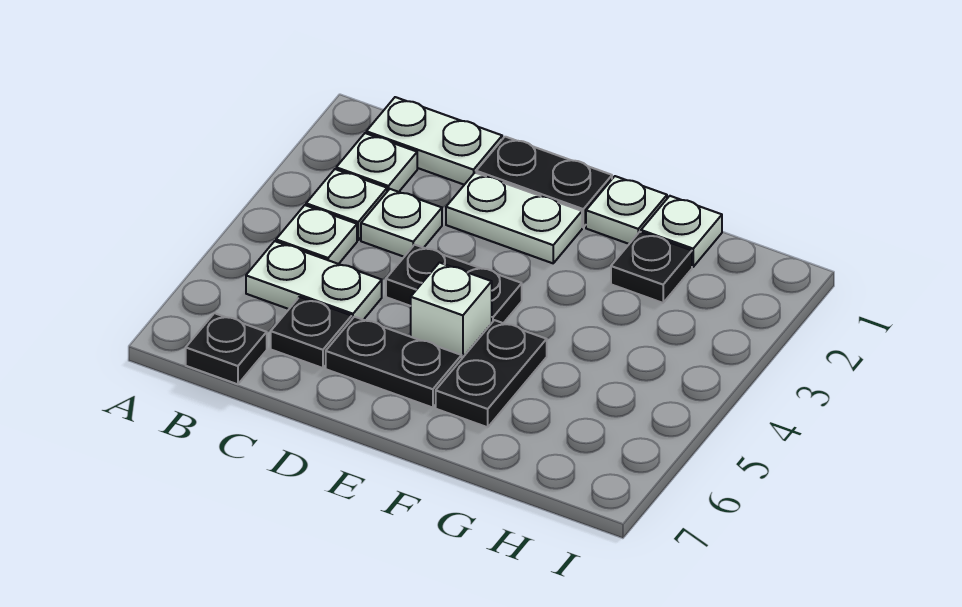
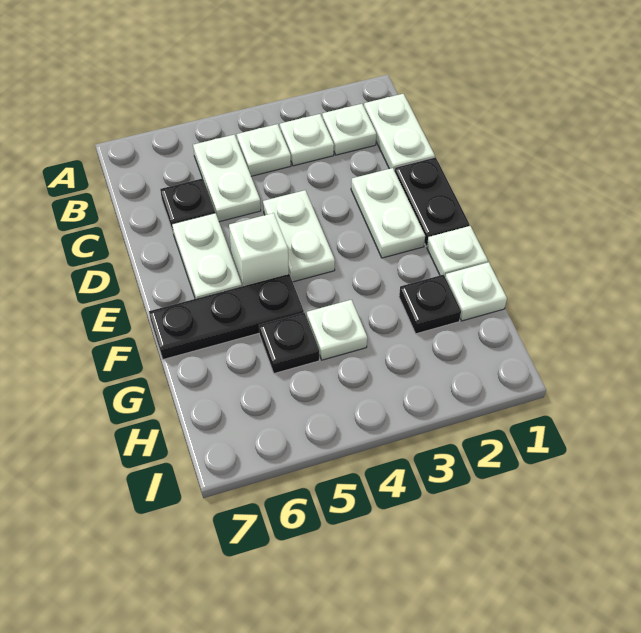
black 1x1 plate [186,313,267,384] -> black 1x1 plate moved to [259,313,319,374]
white 1x1 plate [361,189,442,257] -> white 1x1 plate moved to [307,300,367,360]
black 1x2 plate [386,245,522,323] -> white 1x2 plate [263,190,335,282]
black 1x2 plate [326,317,462,408] -> white 1x2 plate [172,213,242,299]
black 1x2 plate [436,320,547,427] -> black 1x3 plate [149,274,304,360]

